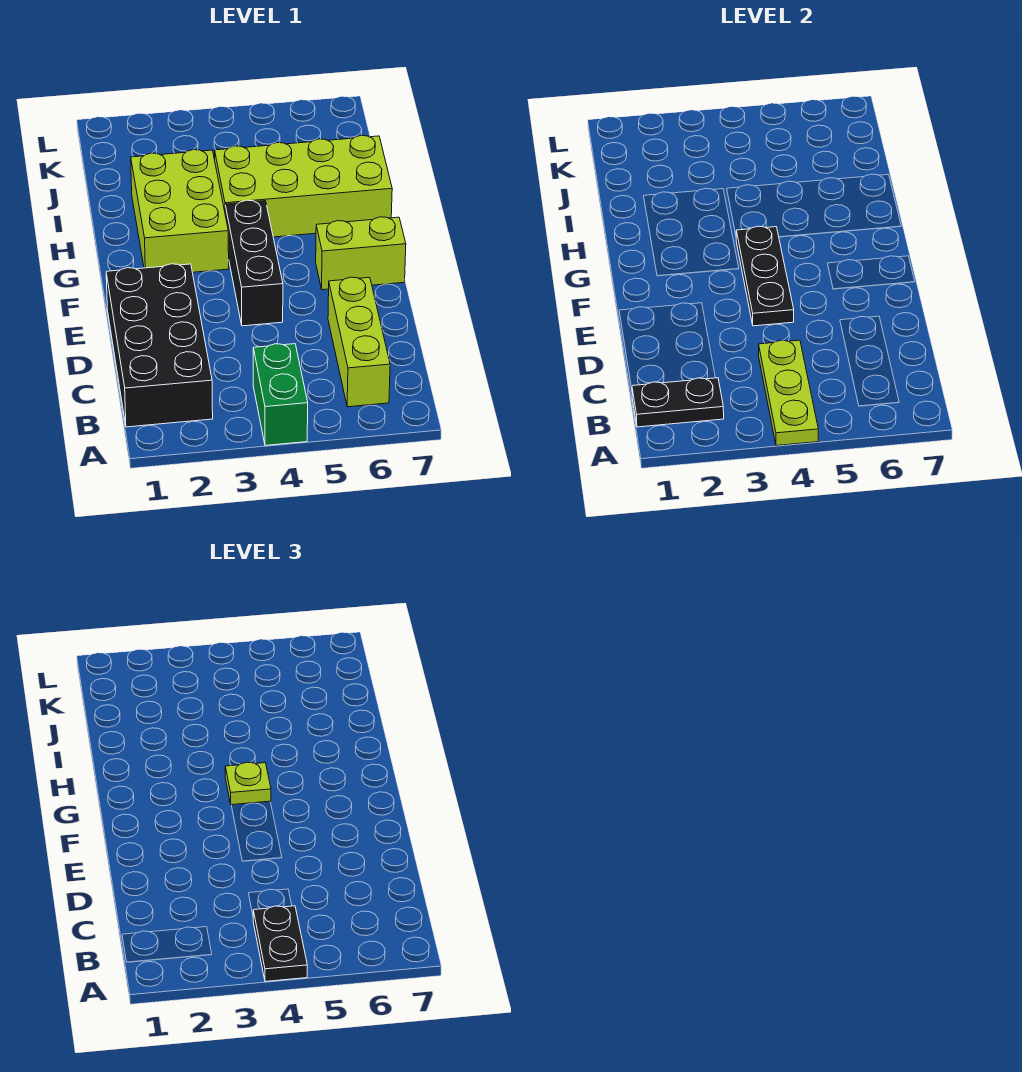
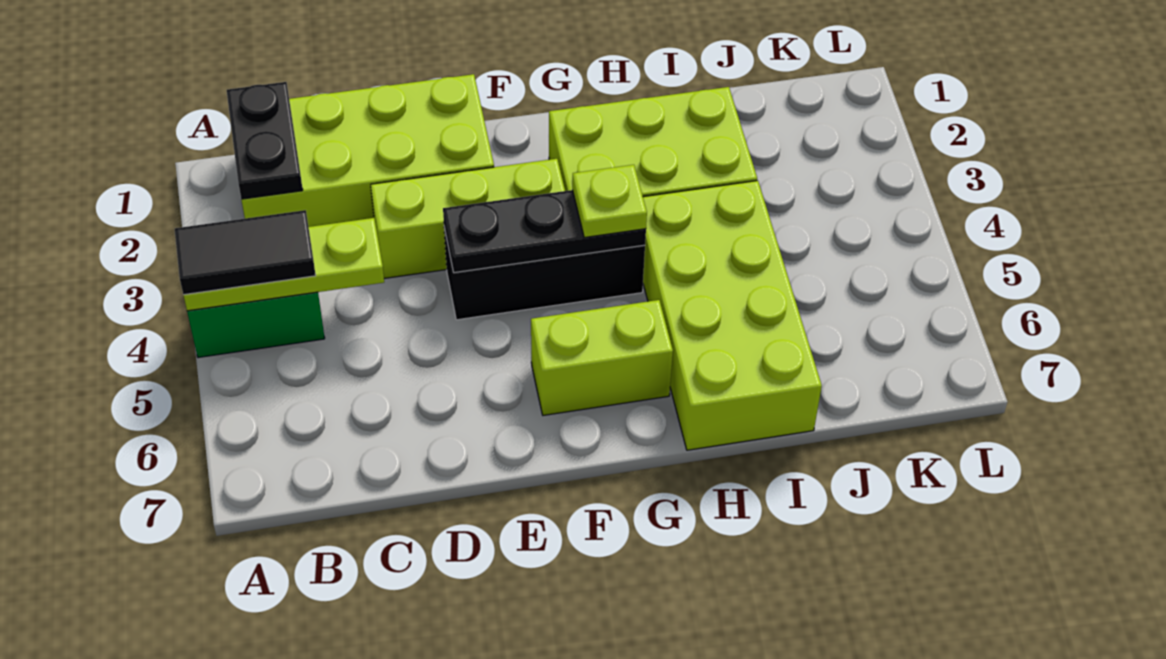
black 1x2 plate [253,906,307,982] -> black 1x2 tile [175,210,316,295]
black 2x4 brick [106,264,213,427] -> lime 2x4 brick [241,74,494,227]
lime 1x3 brick [328,277,390,407] -> lime 1x3 brick moved to [371,159,565,278]
lime 1x2 brick [316,217,406,290] -> lime 1x2 brick turned to [531,300,673,415]

